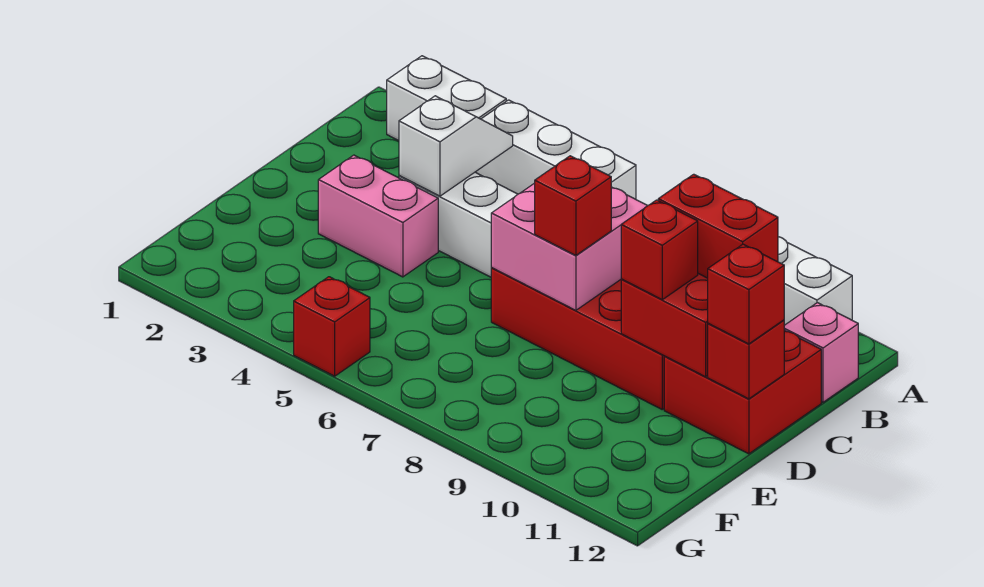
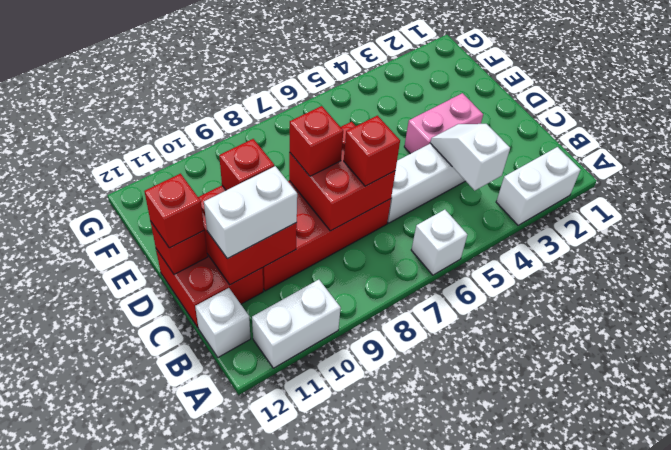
white 1x3 brick [476,100,636,199] -> white 1x1 brick [411,210,467,275]
white 1x2 slope [399,96,513,196] -> white 1x2 slope turned to [430,124,510,190]
pink 1x1 brick [784,303,858,402] -> white 1x1 brick [195,288,251,357]
pink 2x2 brick [491,183,648,310] -> red 2x2 brick [289,122,395,231]
red 1x2 brick [658,174,778,278] -> white 1x2 brick [204,166,297,259]
red 1x1 brick [294,277,370,376] -> red 1x1 brick moved to [344,116,400,186]

